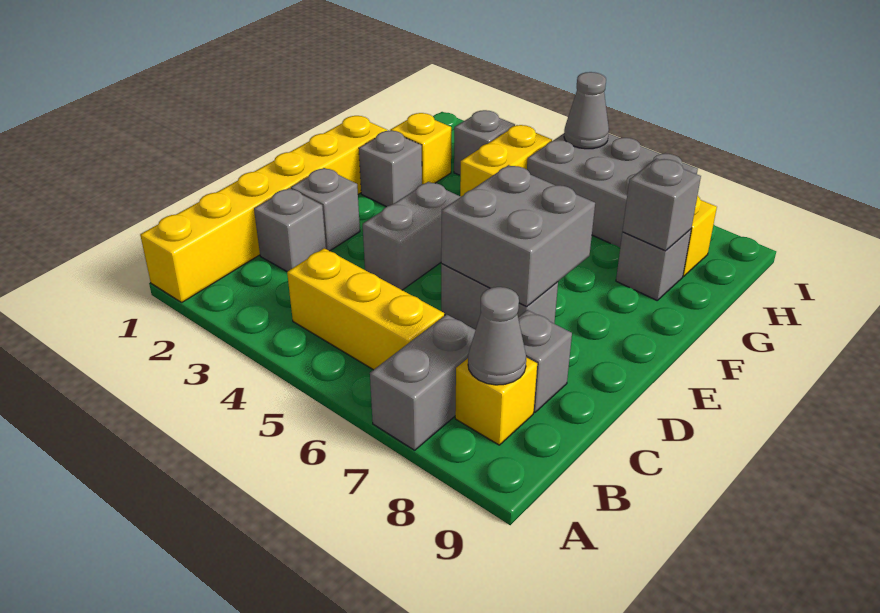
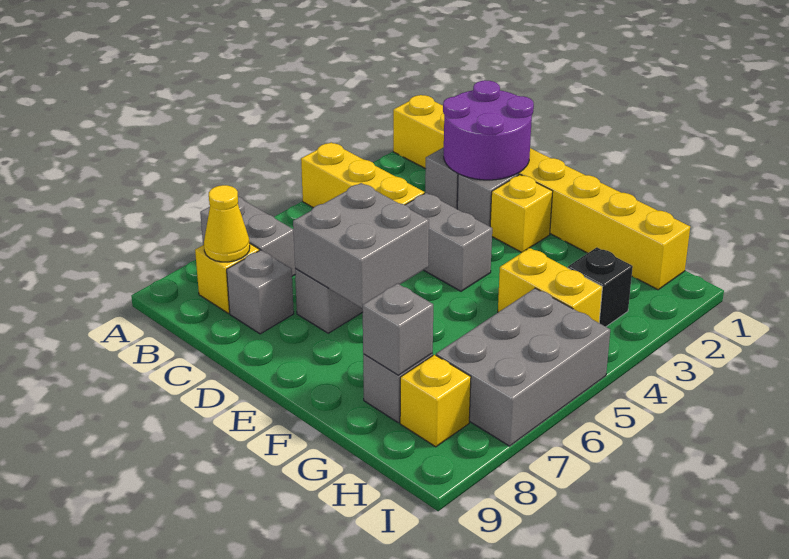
yellow 1x6 brick [140,116,387,302] -> yellow 1x8 brick [393,95,690,290]
yellow 1x3 brick [287,248,444,370] -> yellow 1x3 brick turned to [301,142,424,208]
grey 1x1 cone [468,287,526,385] -> yellow 1x1 cone [204,185,250,262]
none -> purple 2x2 round brick [443,80,534,180]
grey 1x1 brick [359,131,422,207] -> none
yellow 1x1 brick [390,113,451,184] -> yellow 1x1 brick moved to [490,175,553,252]
grey 1x1 brick [454,110,515,176] -> black 1x1 brick [568,247,633,327]
grey 1x1 cone [564,72,609,149] -> none

